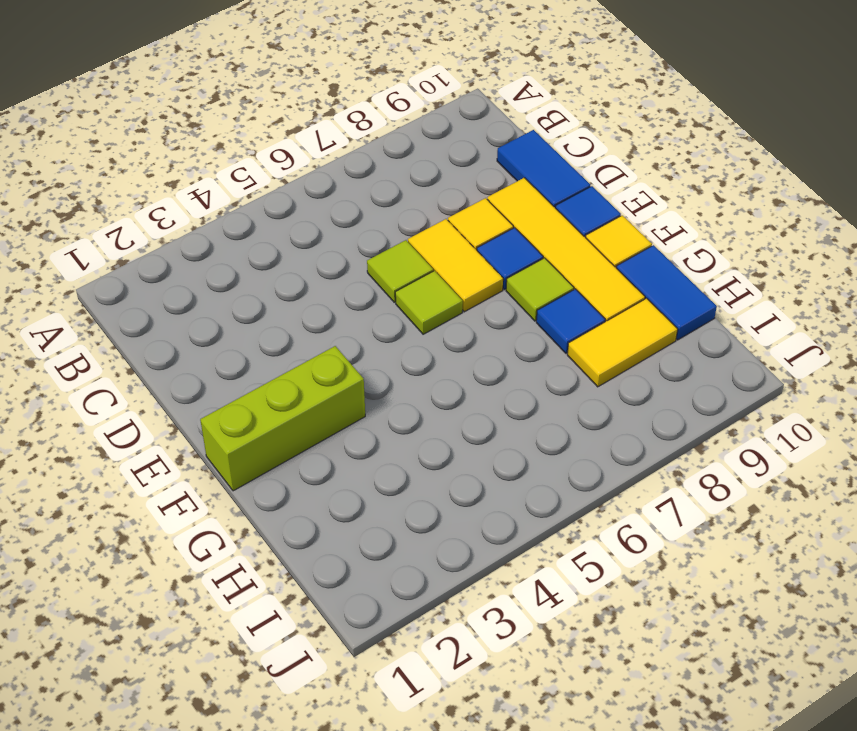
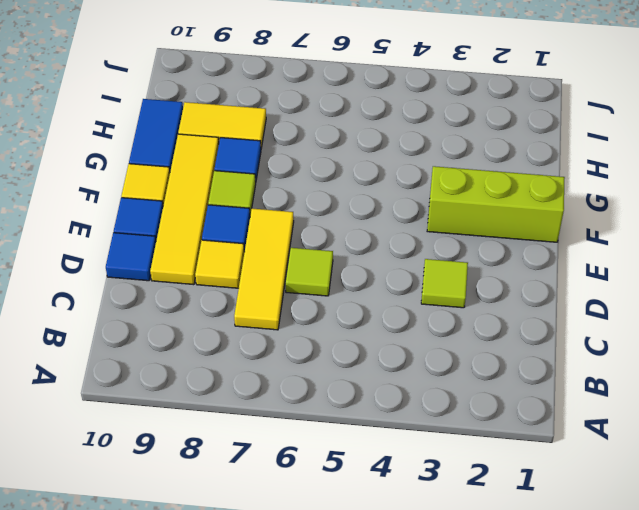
blue 1x2 tile [497,130,590,207] -> blue 1x1 tile [106,233,156,281]
yellow 1x2 tile [408,219,503,312] -> yellow 1x3 tile [234,208,294,330]
lime 1x1 tile [395,271,463,334] -> lime 1x1 tile moved to [421,259,468,308]

